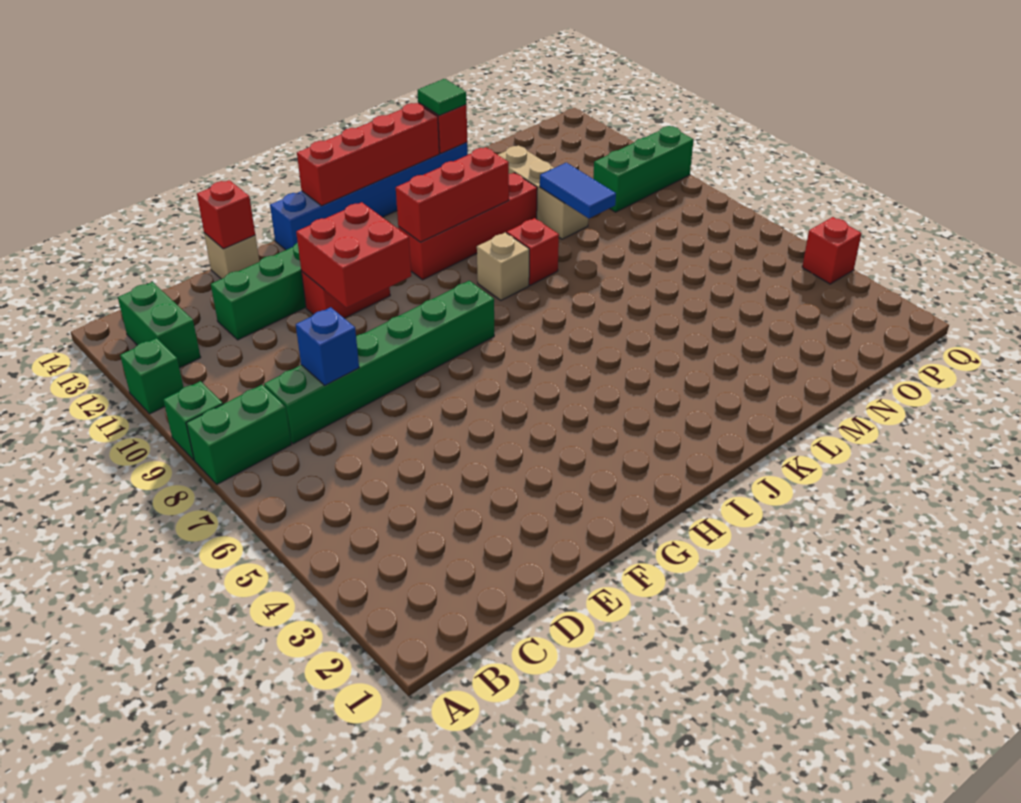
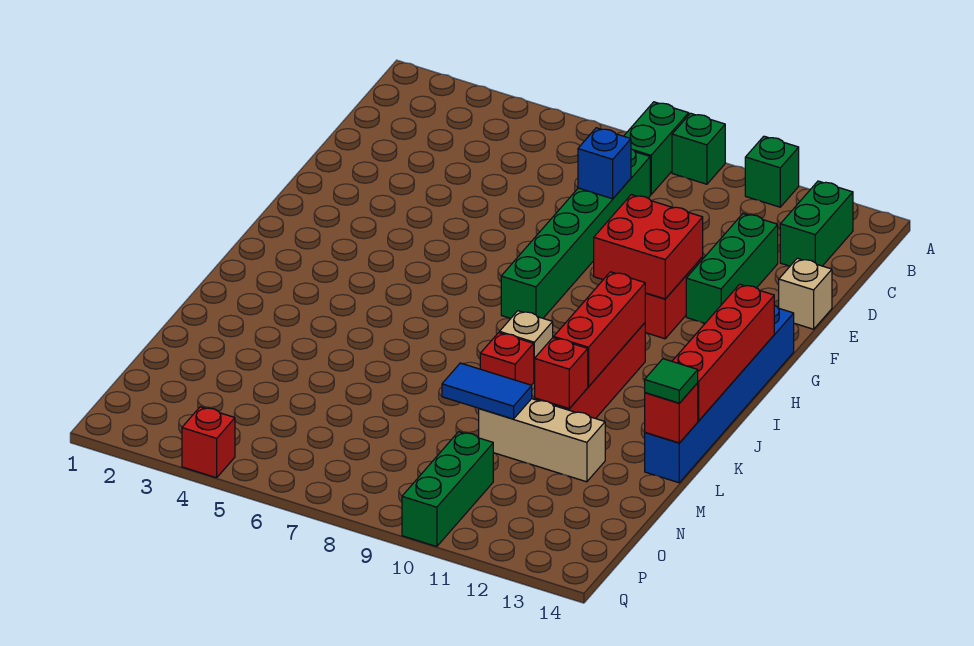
green 1x2 brick [118,282,201,368] -> green 1x2 brick turned to [780,181,853,266]
red 1x1 brick [197,180,255,249] -> red 1x1 brick moved to [534,338,588,409]

